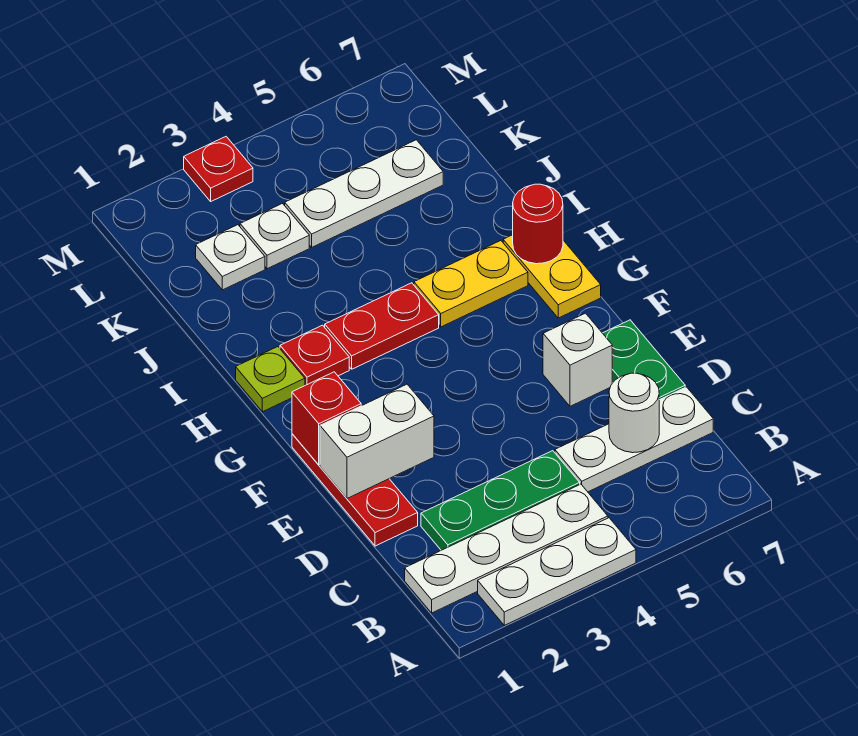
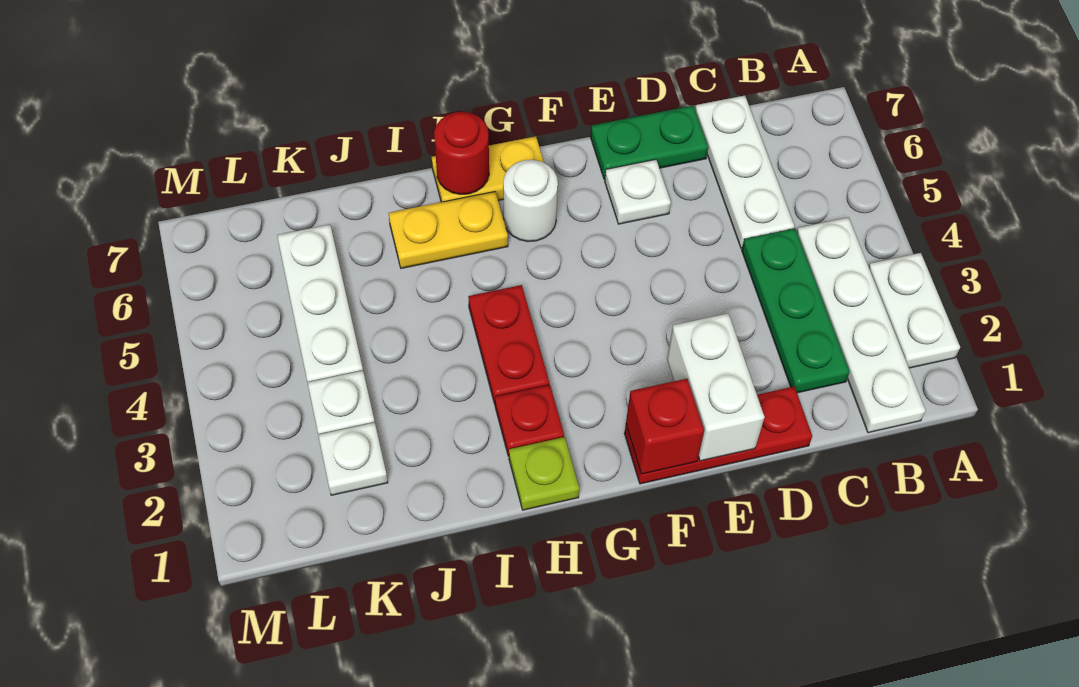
white 1x3 plate [478,518,636,625] -> white 1x2 plate [869,253,960,368]
white 1x1 round brick [609,373,659,453] -> white 1x1 round brick moved to [503,160,558,242]
white 1x1 brick [543,313,612,406] -> white 1x1 plate [605,159,671,224]
yellow 1x2 plate [414,241,528,327] -> yellow 1x2 plate turned to [389,192,508,268]
red 1x1 plate [184,137,253,201] -> none

